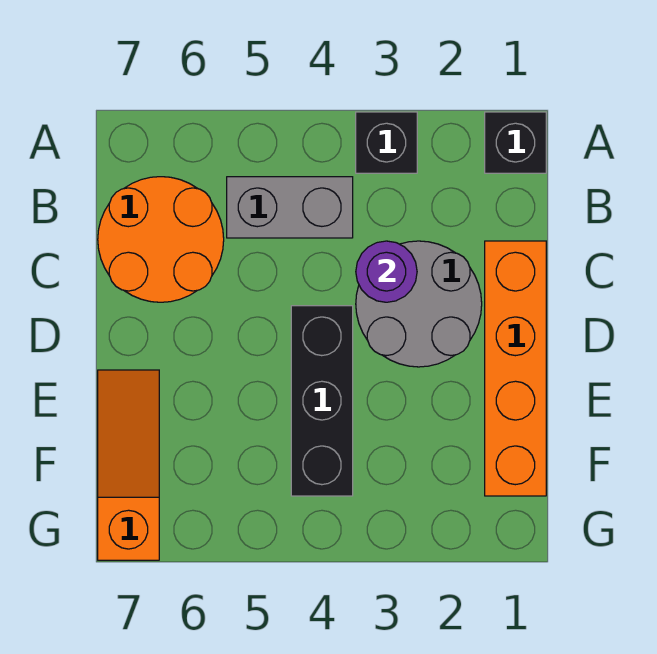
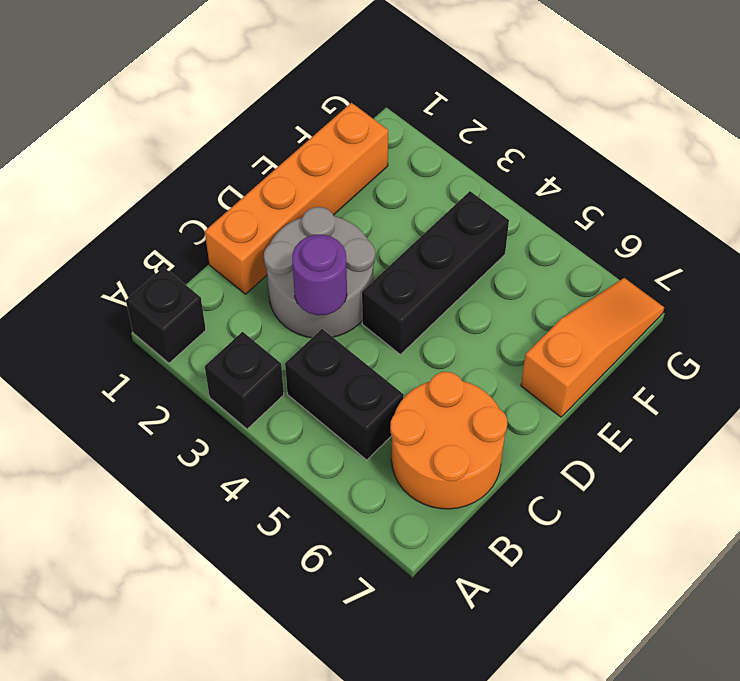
grey 1x2 brick [227,177,353,238] -> black 1x2 brick [285,329,404,460]
orange 1x3 slope [98,370,159,560] -> orange 1x3 slope turned to [521,278,664,417]

